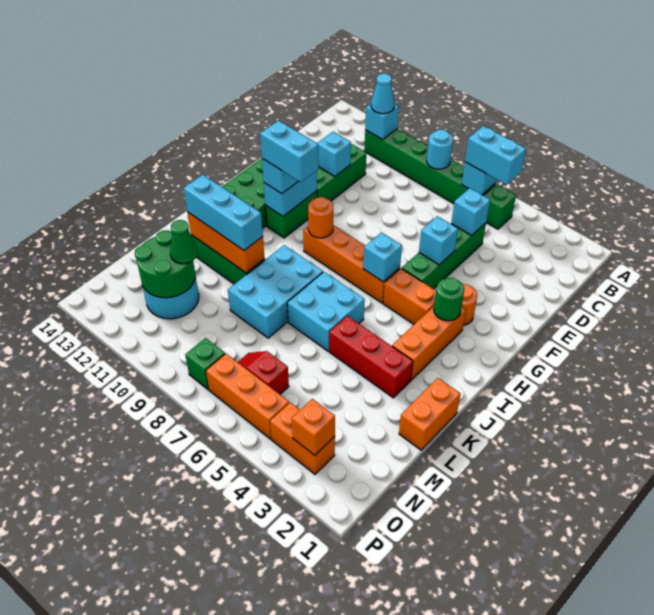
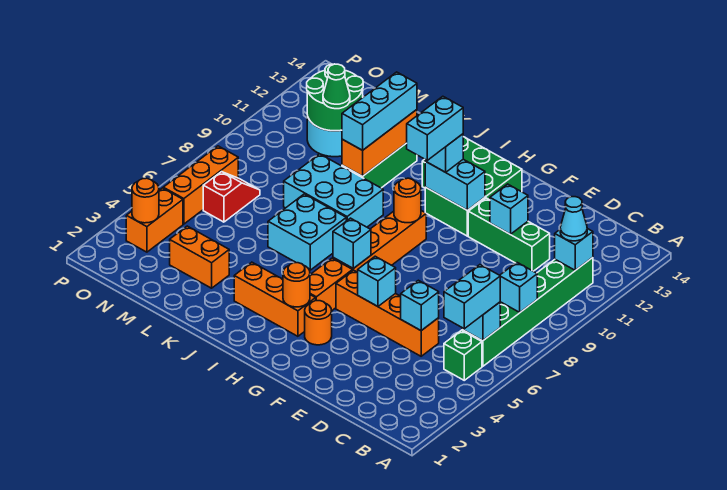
cyan 1x1 round brick [427,130,453,169] -> cyan 1x1 brick [500,263,537,312]
green 1x4 brick [402,223,486,289] -> orange 1x4 brick [336,270,439,356]
green 1x1 round brick [434,278,464,321] -> orange 1x1 round brick [283,263,310,307]
orange 1x2 brick [399,378,461,450] -> orange 1x2 brick moved to [170,226,229,288]
red 1x3 brick [329,316,413,398] -> none
orange 1x1 brick [292,399,335,455] -> orange 1x1 round brick [132,178,159,223]
green 1x1 brick [185,338,225,389] -> none

